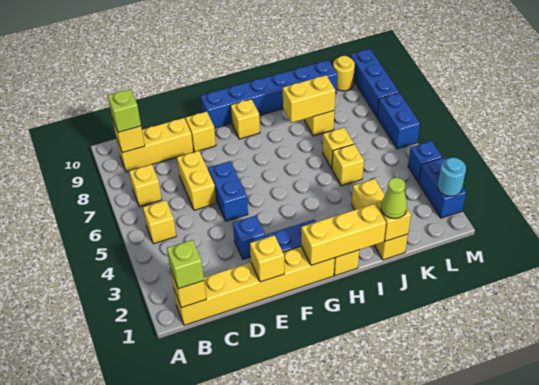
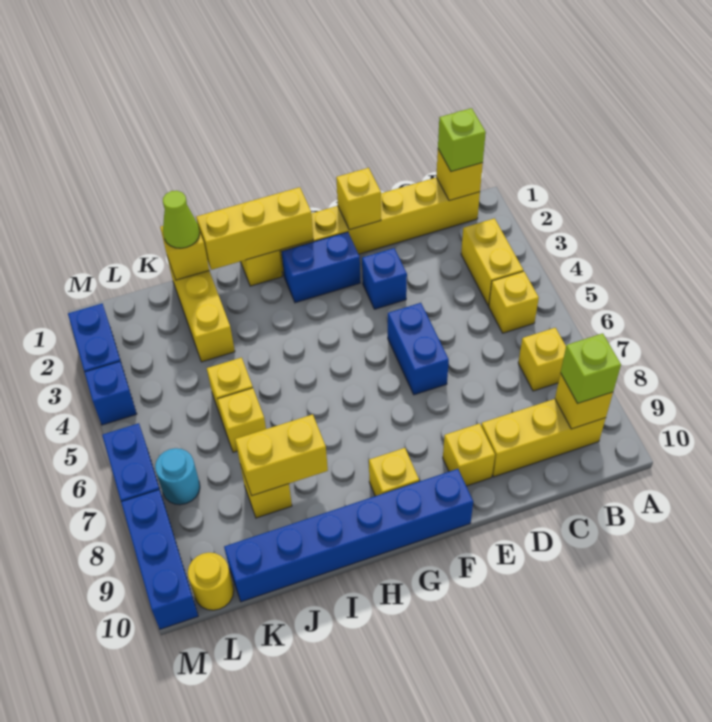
yellow 1x2 brick [177,151,216,210] -> yellow 1x2 brick moved to [461,218,523,306]
cyan 1x1 round brick [438,158,466,196] -> cyan 1x1 round brick moved to [155,448,200,505]

